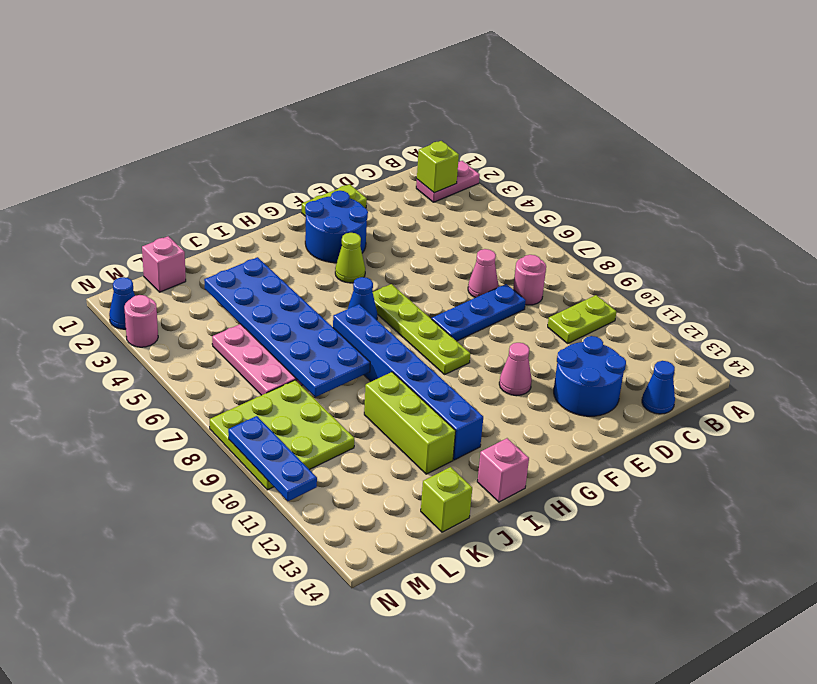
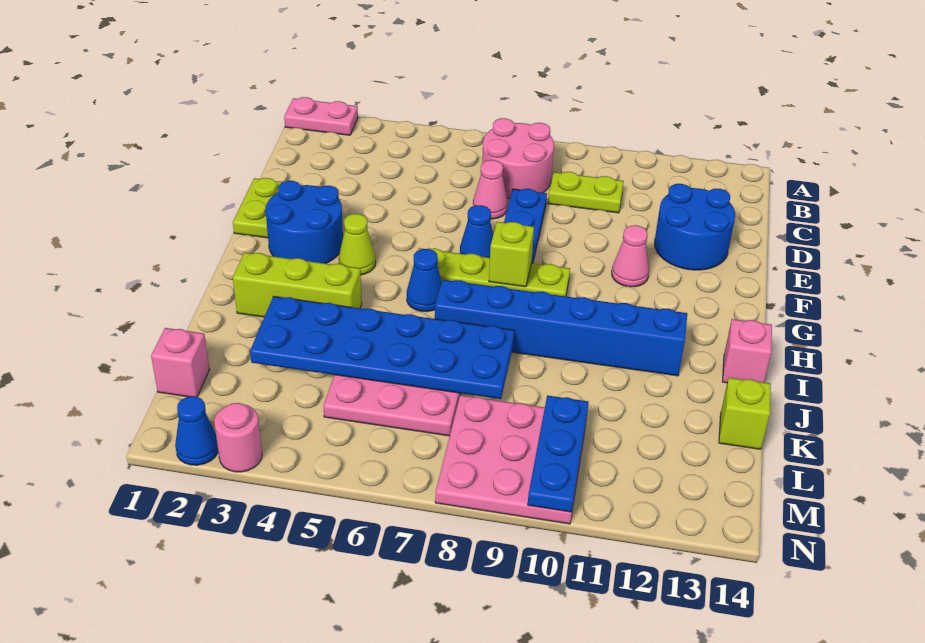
pink 1x2 plate [416,161,480,202] -> pink 1x2 plate turned to [284,97,358,135]
lime 1x1 brick [417,141,459,193] -> lime 1x1 brick moved to [489,222,534,287]
lime 1x2 plate [548,295,616,343] -> lime 1x2 plate turned to [548,172,624,213]
pink 1x1 round brick [513,255,546,305] -> pink 2x2 round brick [482,118,554,199]
blue 1x1 cone [642,361,675,414] -> blue 1x1 cone moved to [460,205,493,258]
lime 1x3 brick [364,372,456,474] -> lime 1x3 brick moved to [233,252,362,317]
lime 3x3 plate [209,380,354,490] -> pink 3x3 plate [435,395,586,524]
blue 1x3 plate [228,416,317,501] -> blue 1x3 plate turned to [528,395,589,512]

